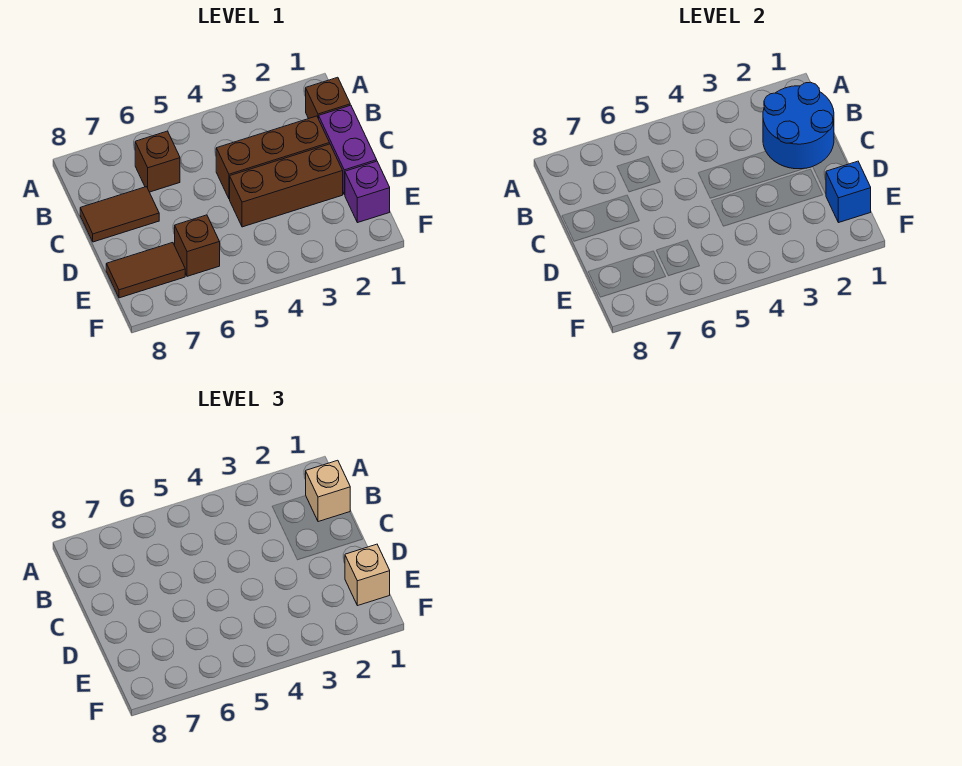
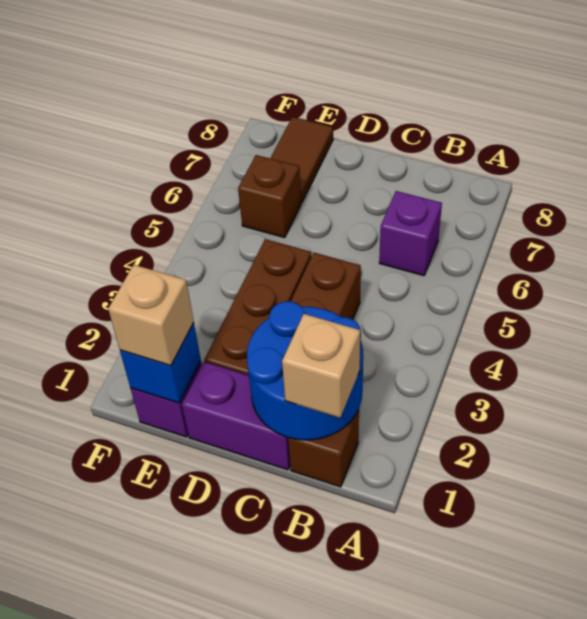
brown 1x1 brick [135,131,180,192] -> purple 1x1 brick [379,191,442,276]
brown 1x2 tile [80,187,159,242] -> none

